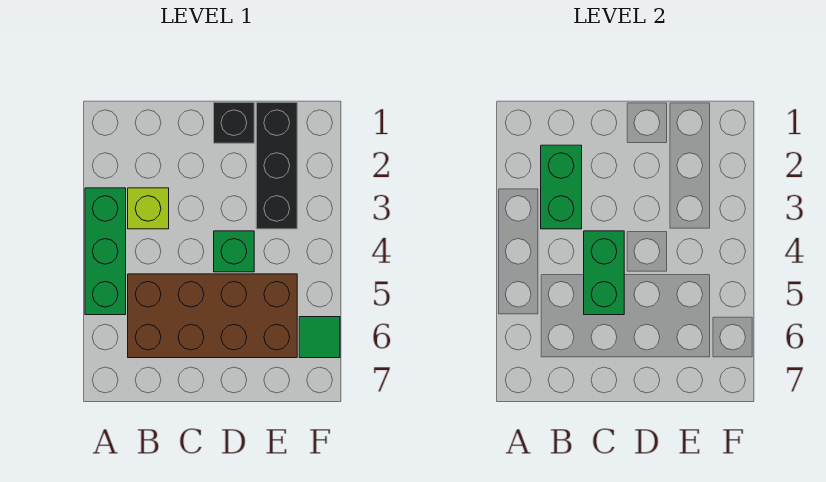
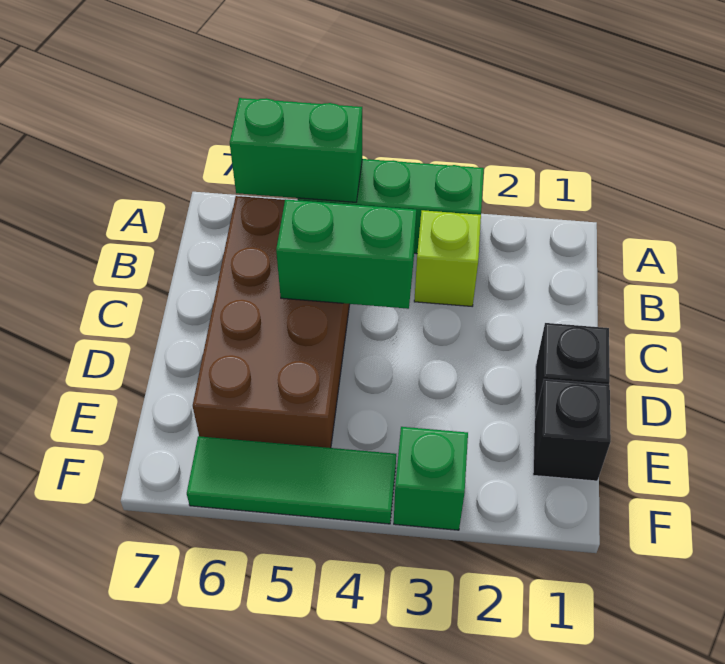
green 1x2 brick [541,145,582,229] -> green 1x2 brick moved to [230,98,362,202]
green 1x1 brick [214,231,254,272] -> green 1x1 brick moved to [394,427,468,530]
black 1x3 brick [256,102,297,229] -> black 1x1 brick [533,379,611,481]
green 1x1 tile [299,317,340,358] -> green 1x3 tile [187,436,396,524]

